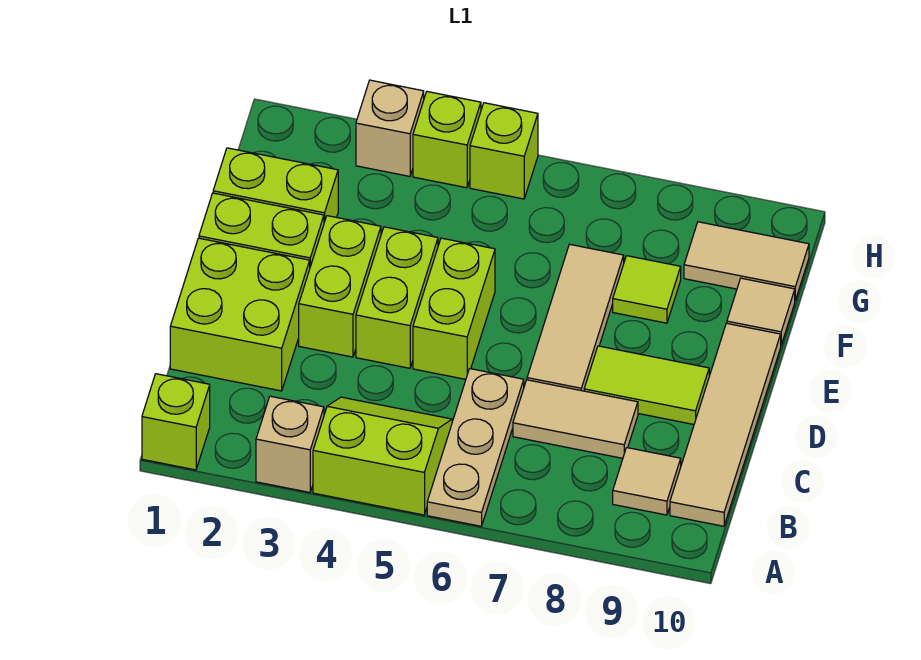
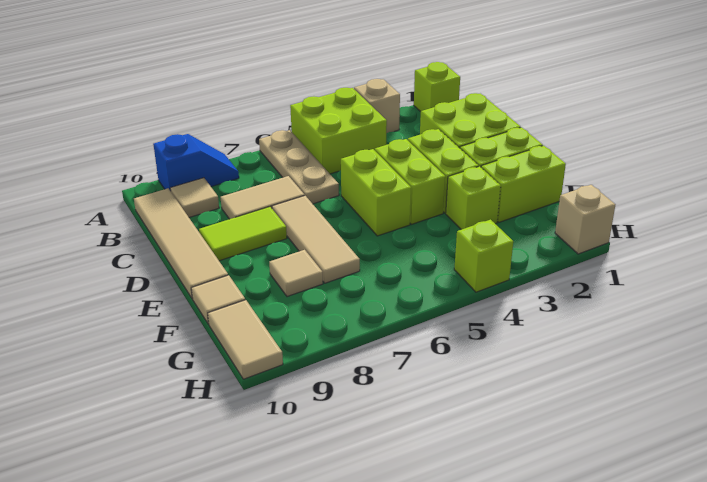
lime 2x2 slope [313,397,452,515] -> lime 2x2 brick [290,88,387,174]
none -> blue 1x2 slope [153,134,239,191]
lime 1x1 tile [613,256,681,323] -> tan 1x1 tile [269,250,323,297]
tan 1x2 tile [684,222,809,300] -> tan 1x2 tile turned to [208,300,283,379]
tan 1x1 brick [356,80,424,176] -> tan 1x1 brick moved to [555,185,615,254]
lime 1x1 brick [470,103,538,199] -> lime 1x1 brick moved to [446,166,501,230]

